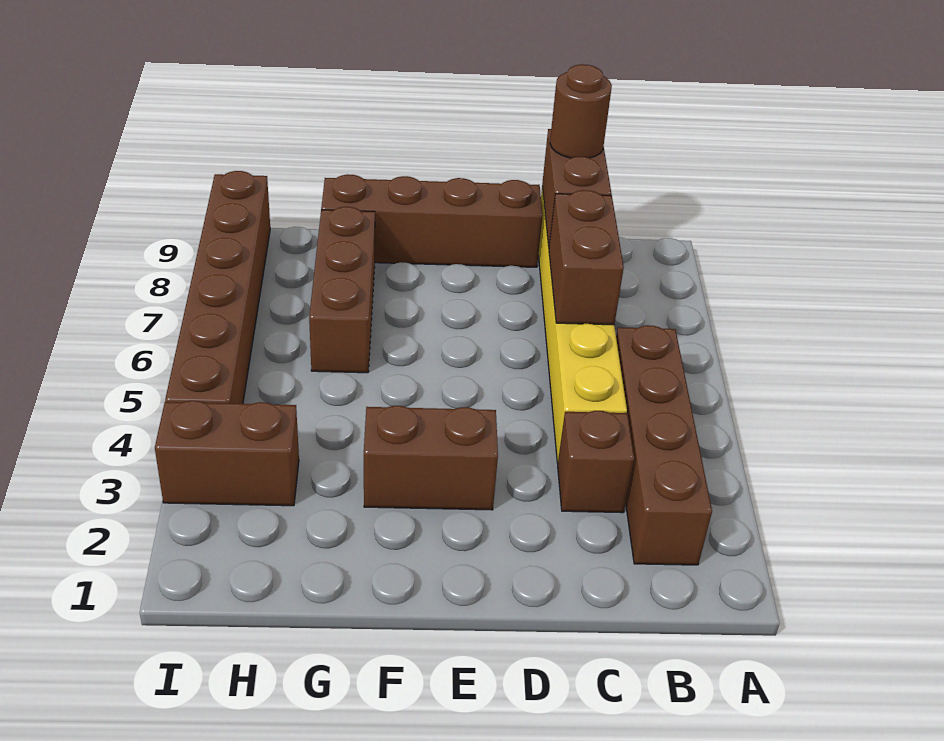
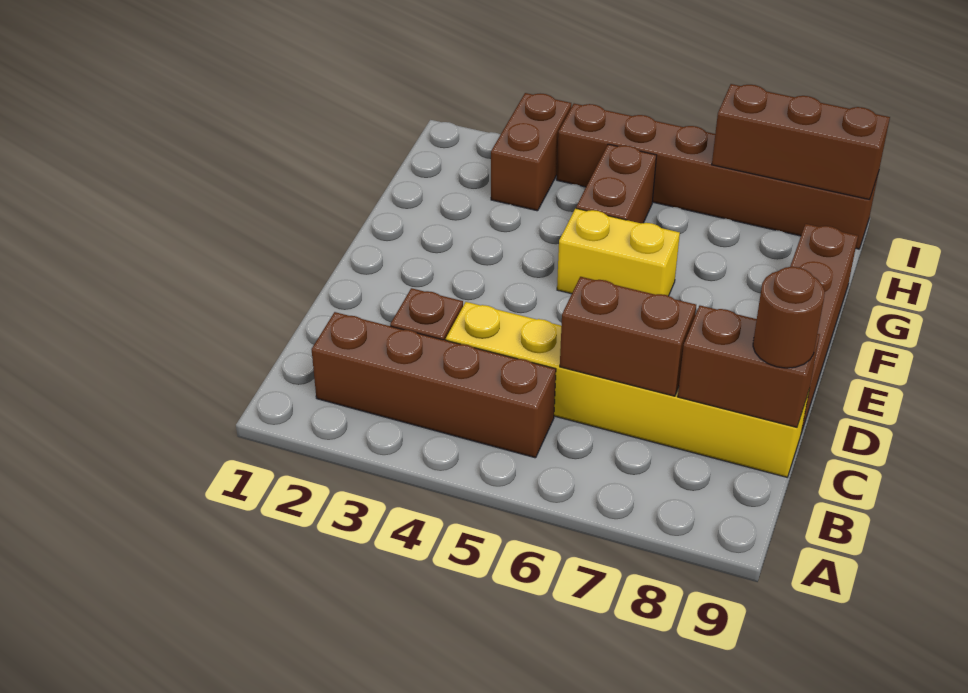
brown 1x2 brick [364,406,498,510] -> brown 1x2 brick moved to [576,144,657,223]
none -> yellow 1x2 brick [557,209,680,296]
brown 1x3 brick [309,207,375,373] -> brown 1x3 brick moved to [712,84,890,200]

